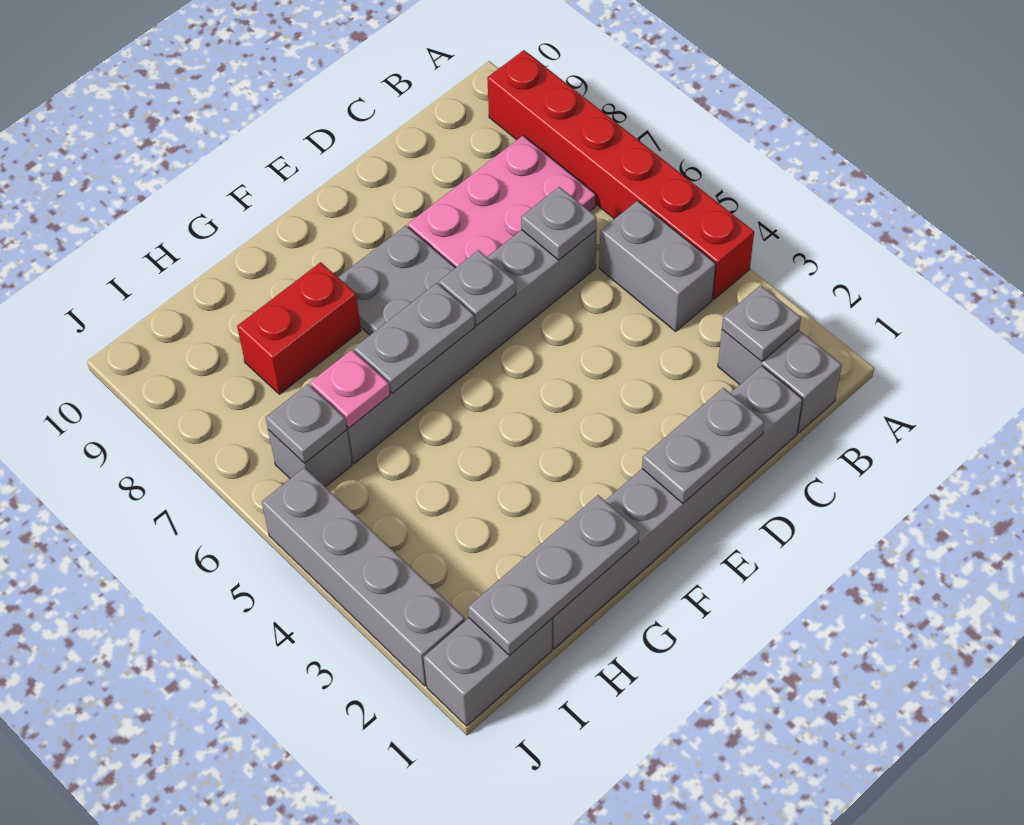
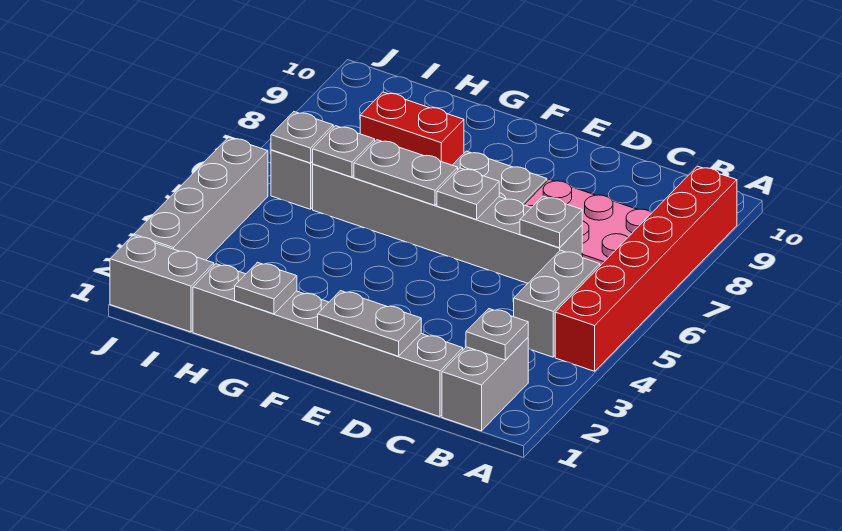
grey 1x3 plate [468,495,639,655] -> grey 1x1 plate [235,262,297,314]
pink 1x1 plate [310,350,390,428] -> grey 1x1 plate [313,126,375,177]

